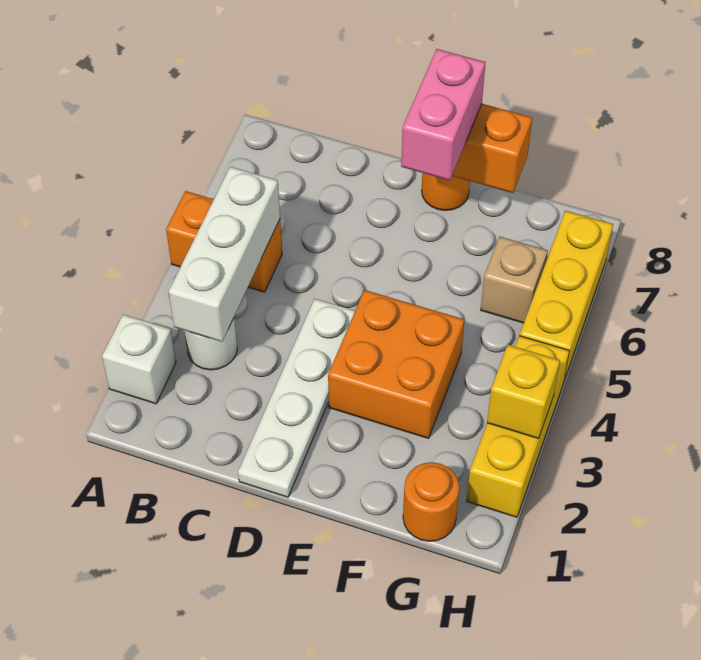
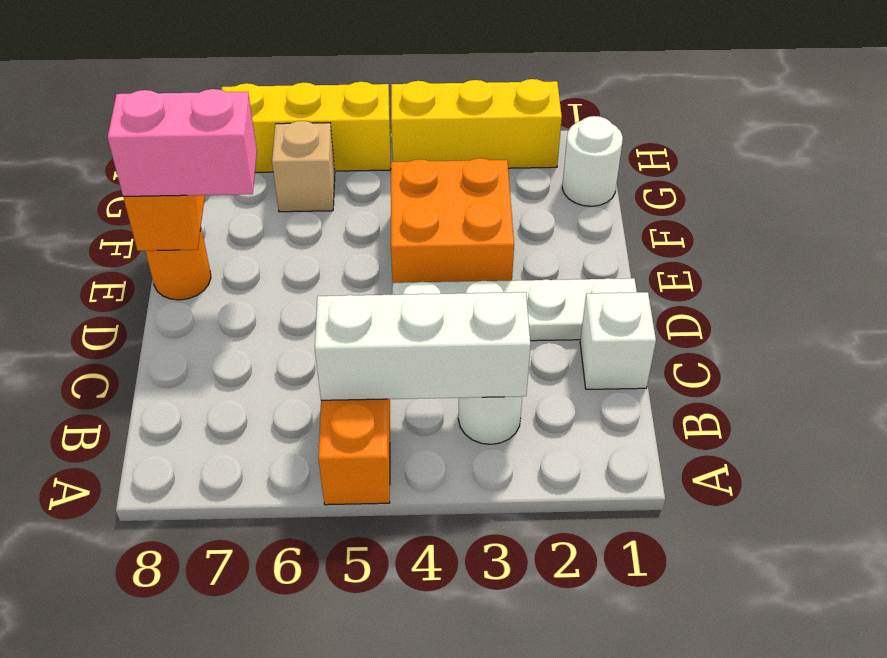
white 1x1 brick [102,314,176,404] -> white 1x1 brick moved to [580,292,656,389]
orange 1x1 round brick [403,462,459,541] -> white 1x1 round brick [562,116,623,206]
yellow 1x1 brick [487,345,560,439] -> none

